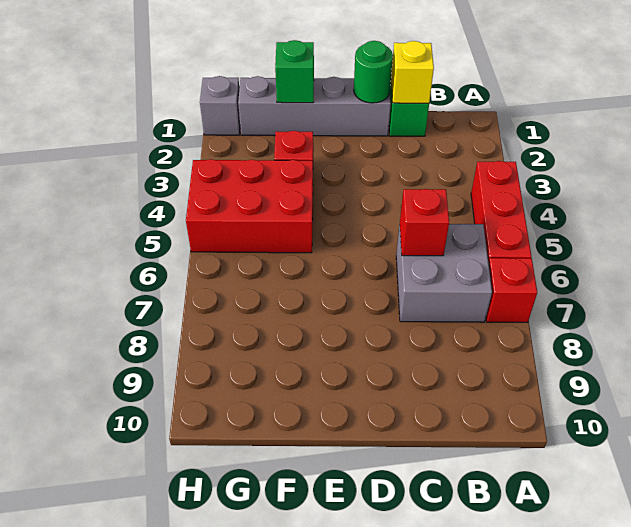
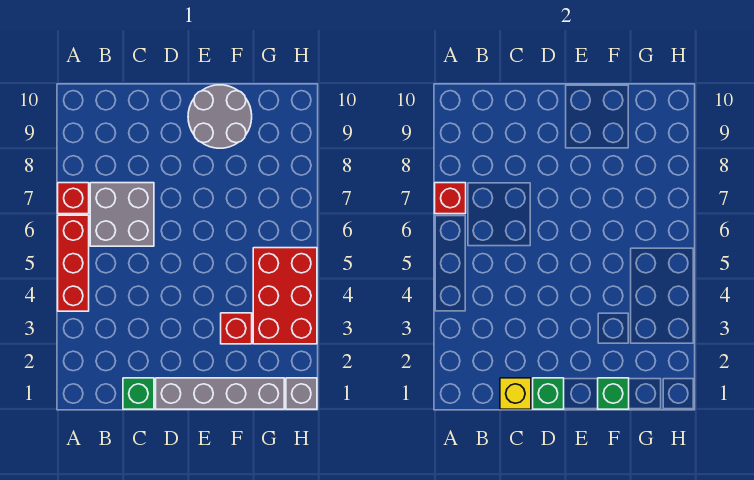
red 1x1 brick [400,189,449,256] -> red 1x1 brick moved to [435,183,466,214]
green 1x1 round brick [354,41,393,103] -> green 1x1 brick [533,378,564,409]
none -> grey 2x2 round brick [188,85,252,148]
red 2x3 brick [186,159,313,253] -> red 2x3 brick turned to [253,248,317,344]

